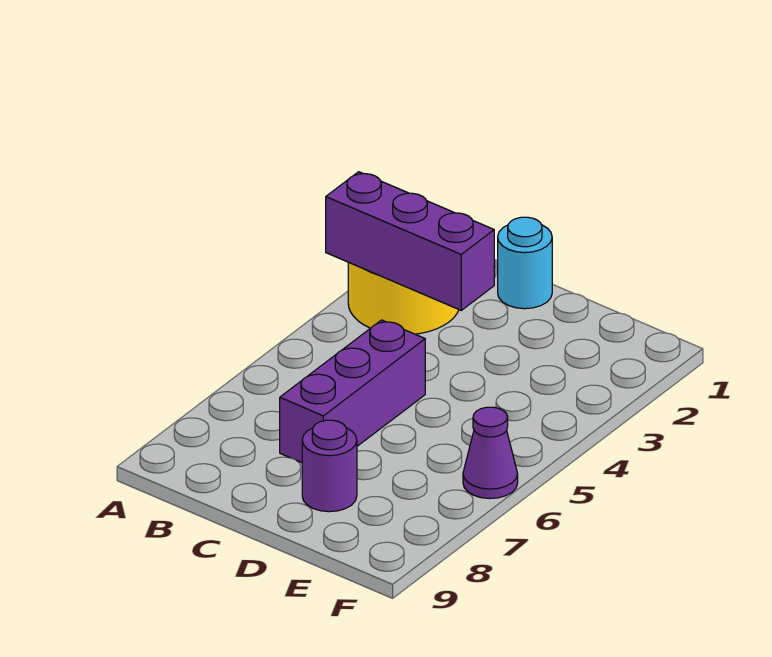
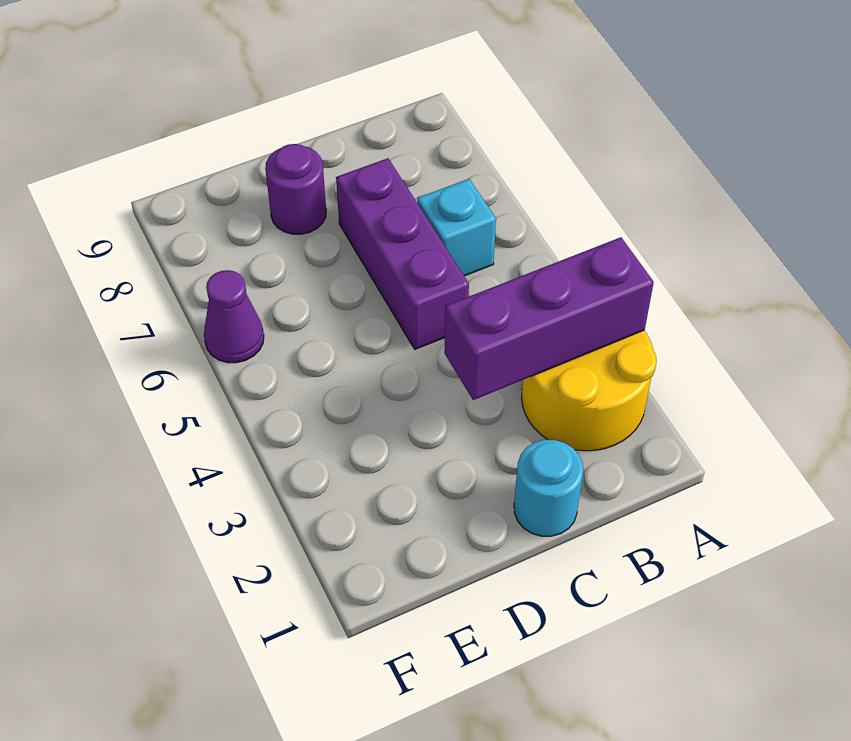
none -> cyan 1x1 brick [417,179,496,276]

